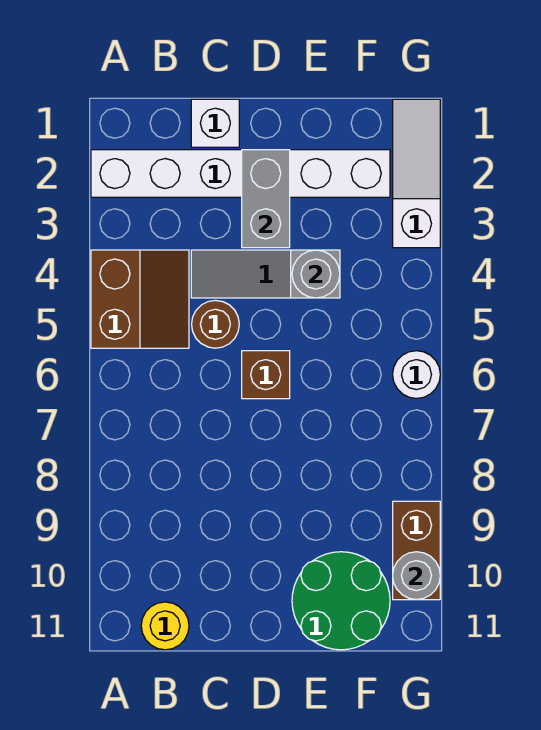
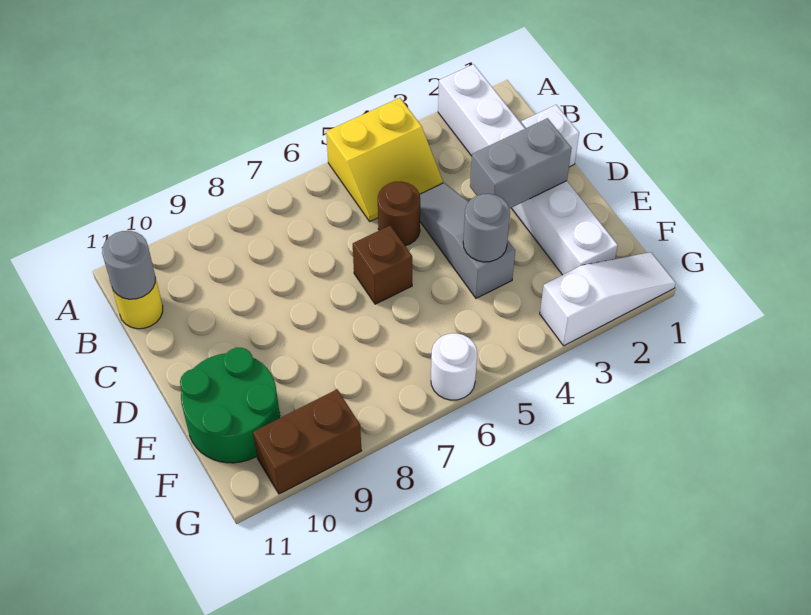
brown 2x2 slope [91,250,189,348] -> yellow 2x2 slope [326,98,443,221]
grey 1x1 round brick [393,552,440,600] -> grey 1x1 round brick moved to [102,231,155,299]

